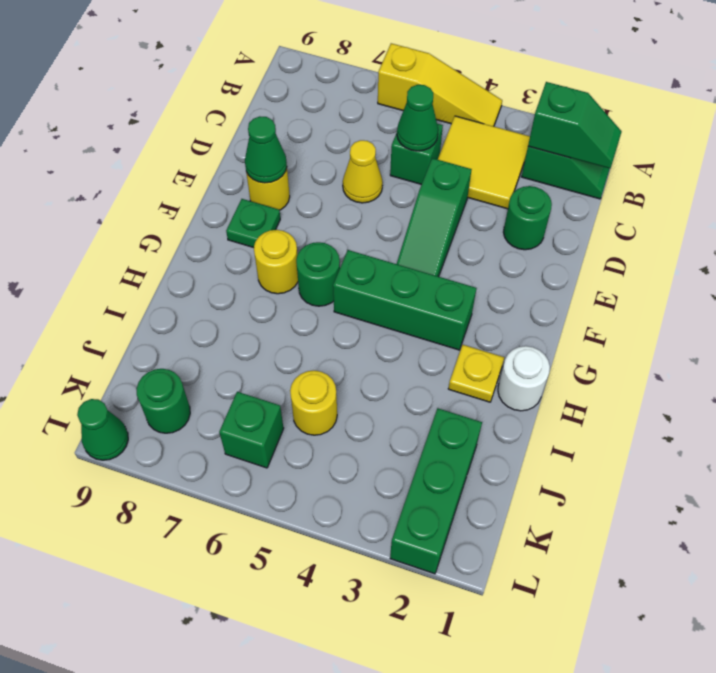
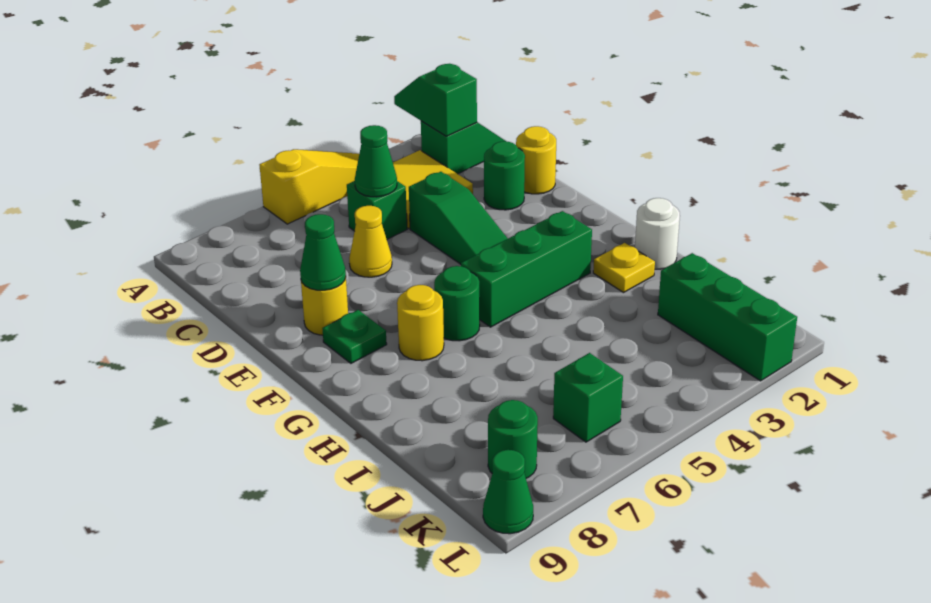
green 1x2 slope [528,82,622,168] -> green 1x2 slope turned to [394,64,477,136]
yellow 1x1 round brick [290,370,337,435] -> yellow 1x1 round brick moved to [516,126,556,194]

